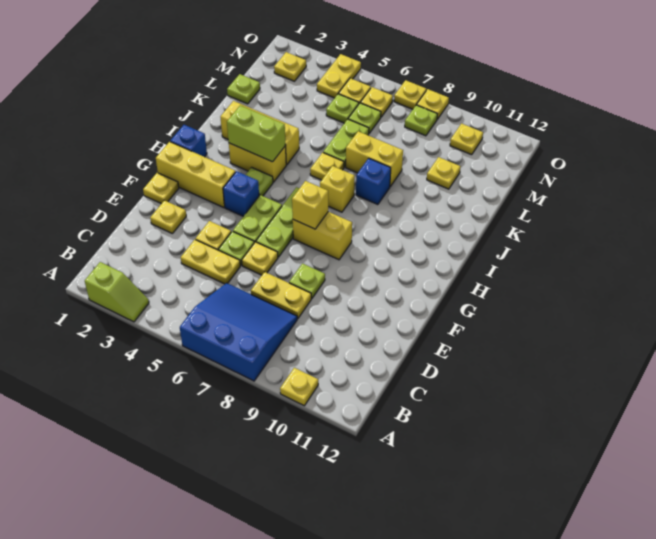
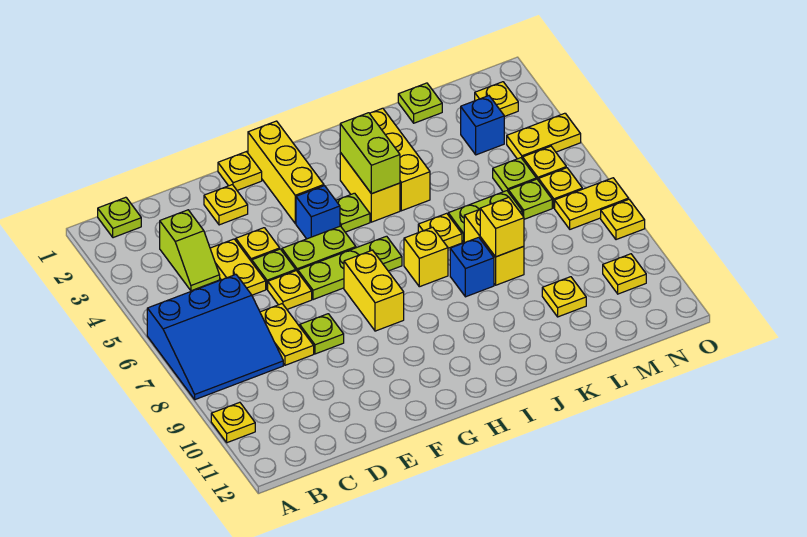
lime 1x2 slope [85,262,149,322] -> lime 1x2 slope moved to [160,210,220,291]
blue 3x3 slope [180,283,297,381] -> blue 3x3 slope turned to [147,275,283,400]
yellow 1x1 brick [292,181,328,229] -> yellow 1x1 brick moved to [480,197,524,257]
blue 1x1 brick [170,125,207,157] -> blue 1x1 brick moved to [461,96,504,155]
lime 1x1 plate [405,105,437,136] -> lime 1x1 plate moved to [98,197,141,238]
yellow 1x1 plate [394,80,426,109] -> yellow 1x2 plate [555,178,629,229]

